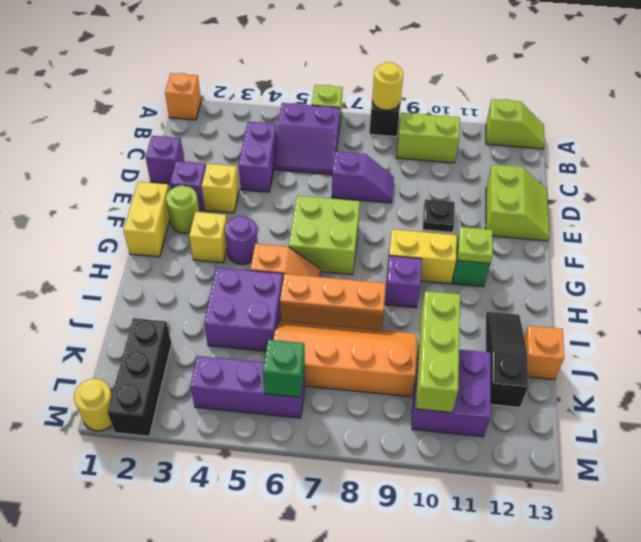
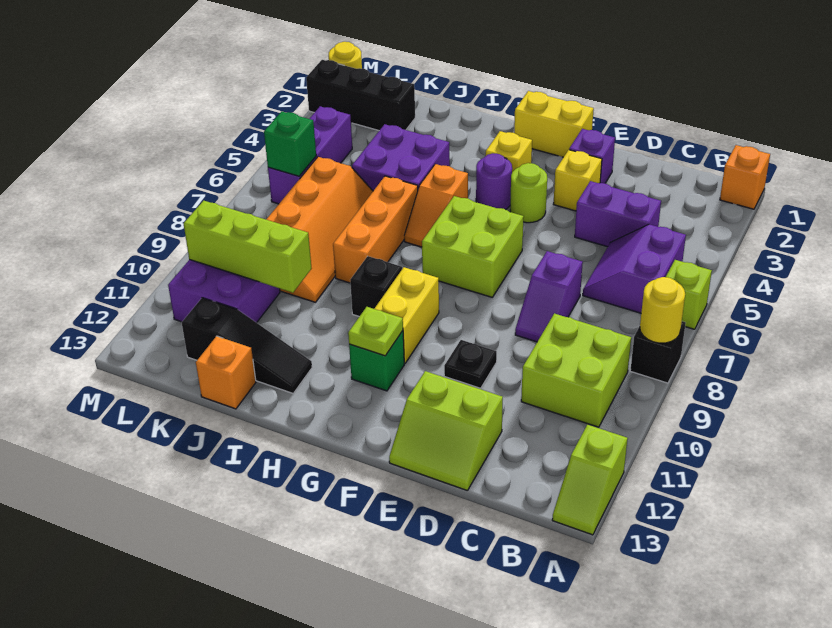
lime 1x2 brick [397,113,460,163] -> lime 2x2 brick [521,313,631,427]
purple 1x1 brick [145,136,184,184] -> none
lime 1x1 round brick [166,185,199,233] -> lime 1x1 round brick moved to [510,163,547,223]
purple 1x1 brick [385,256,422,308] -> black 1x1 brick [350,256,402,317]

